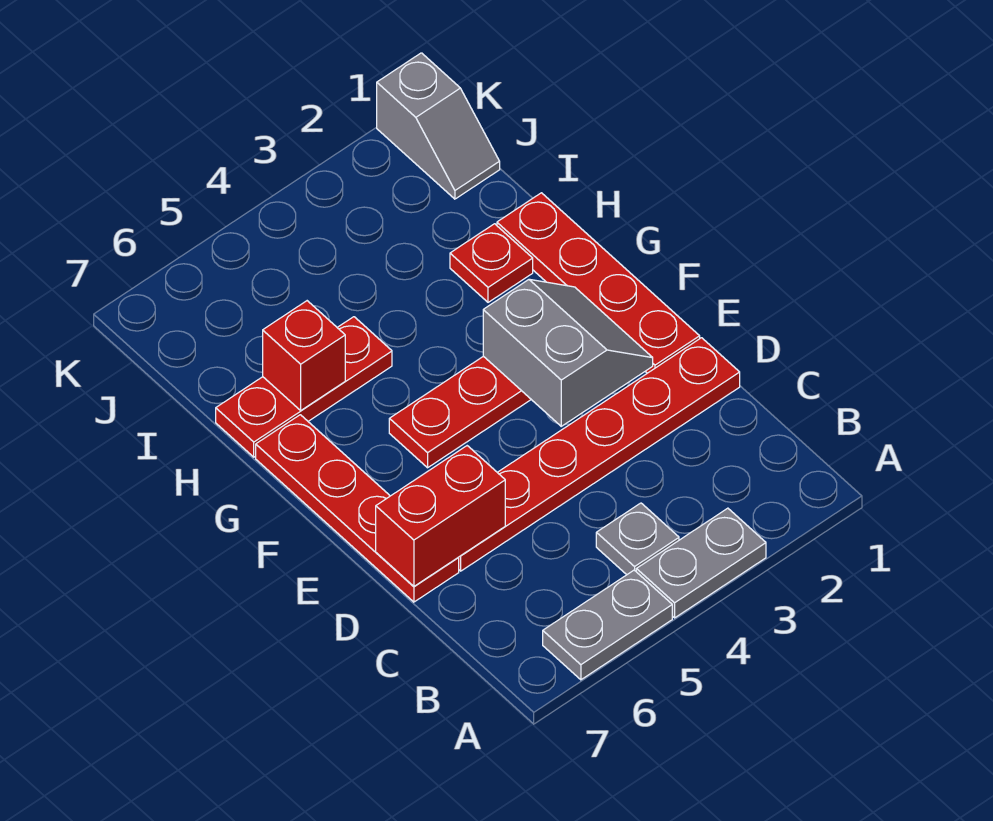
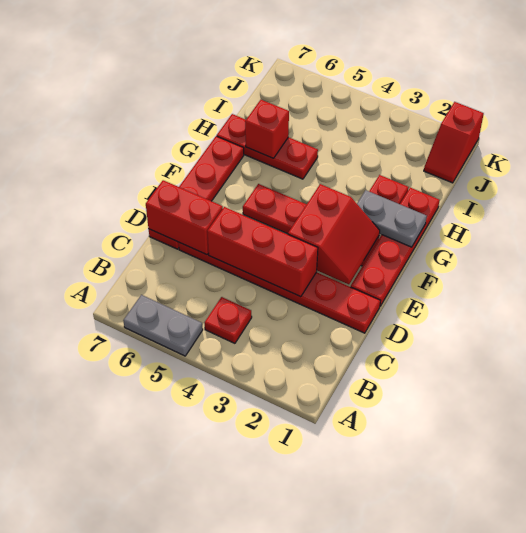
grey 1x2 plate [636,508,766,618] -> grey 1x2 plate moved to [357,190,427,247]
grey 1x1 plate [596,503,679,575] -> red 1x1 plate [205,297,252,343]
none -> red 1x3 brick [207,207,318,297]
grey 2x2 slope [483,279,653,426] -> red 2x2 slope [288,184,380,284]
grey 1x2 slope [377,53,500,199] -> red 1x2 slope [424,102,484,183]

